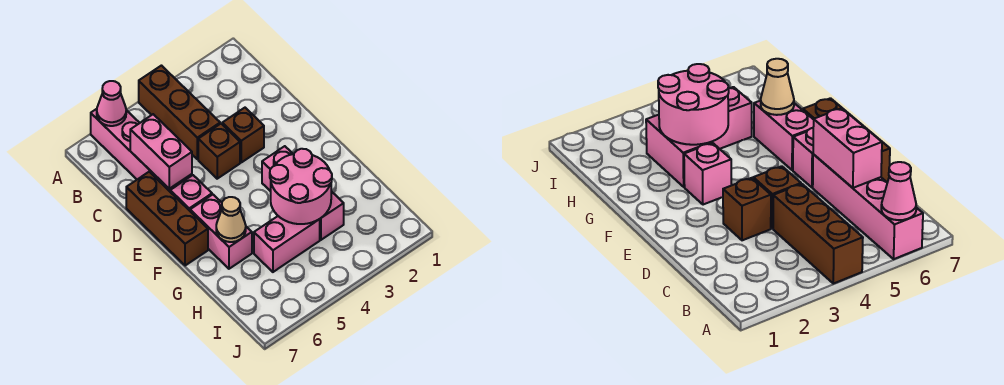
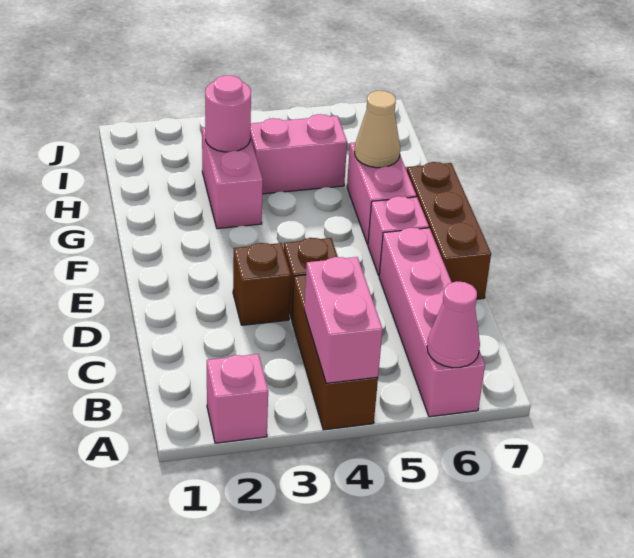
pink 1x2 brick [130,114,192,189] -> pink 1x2 brick moved to [304,257,383,383]
pink 1x1 brick [262,146,293,191] -> pink 1x1 brick moved to [207,354,268,443]
pink 2x2 round brick [270,149,332,224] -> pink 1x1 round brick [205,75,251,152]

